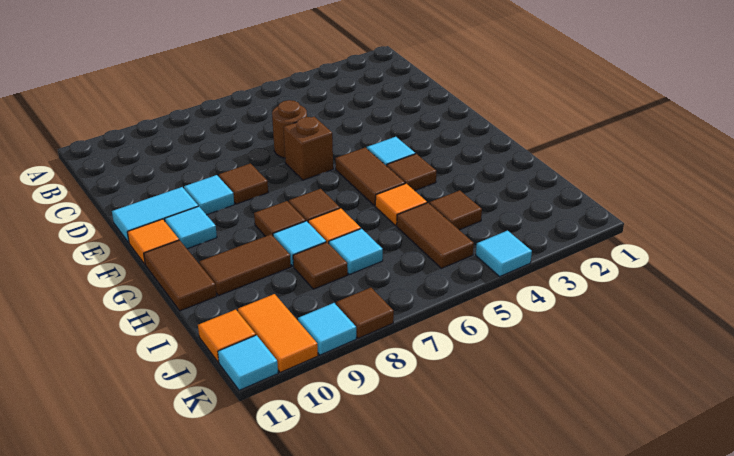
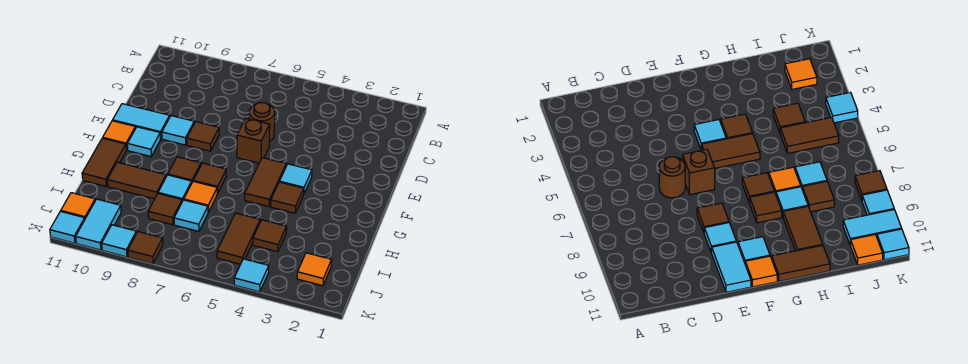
orange 1x1 tile [375,184,427,226] -> orange 1x1 tile moved to [297,253,332,286]
orange 1x2 tile [238,294,318,373] -> cyan 1x2 tile [76,199,121,250]

